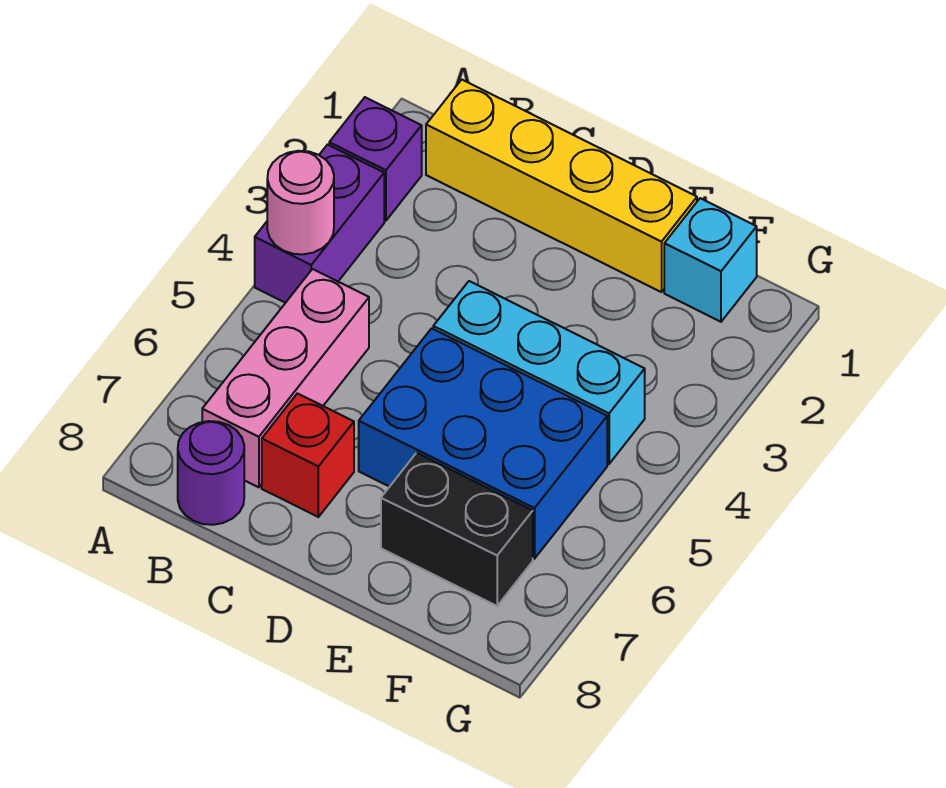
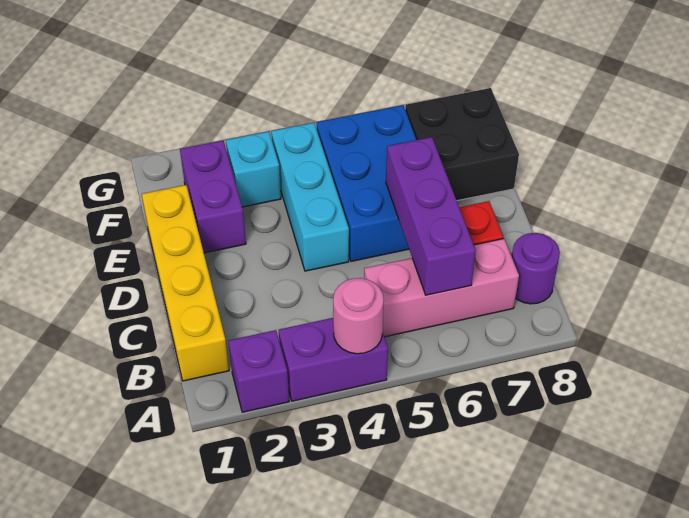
none -> purple 1x3 brick [386,137,476,295]
none -> purple 1x2 brick [180,140,246,253]
black 1x2 brick [381,453,533,606] -> black 2x2 brick [405,88,519,201]
cyan 1x1 brick [664,198,757,322] -> cyan 1x1 brick moved to [226,131,281,207]

